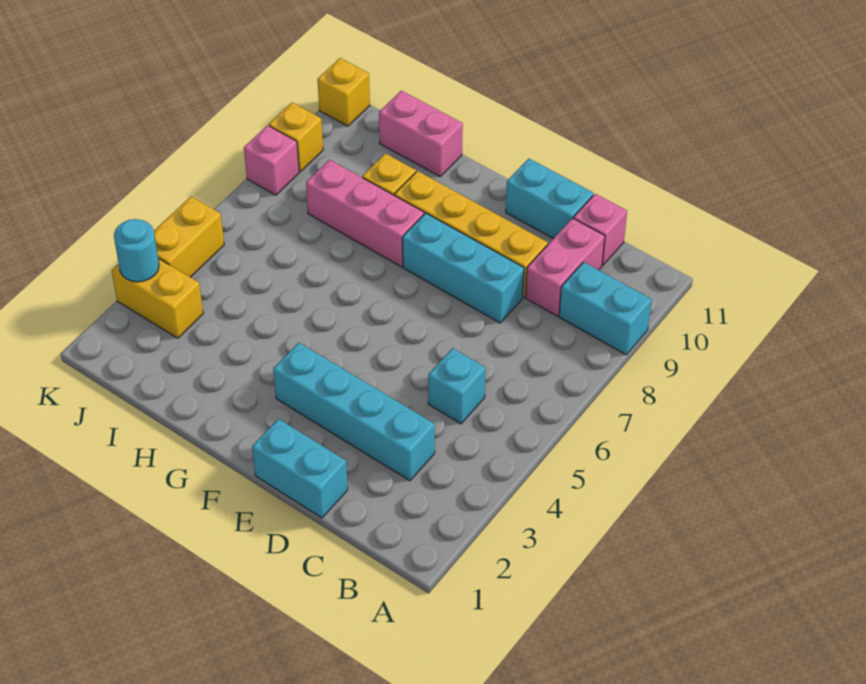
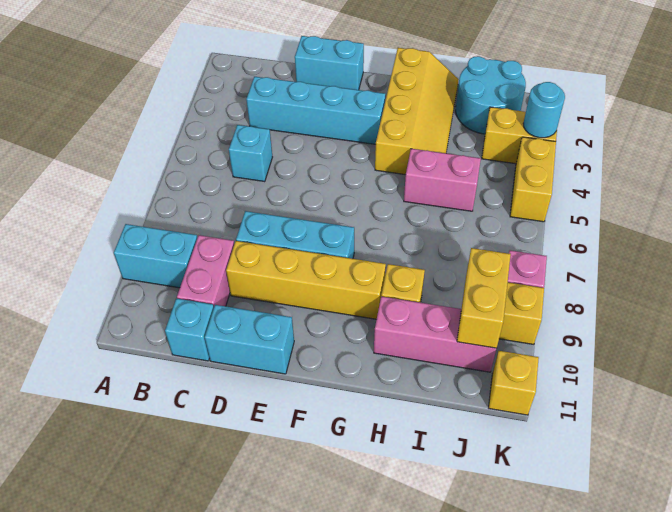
pink 1x1 brick [573,194,627,265] -> cyan 1x1 brick [165,298,214,361]
none -> yellow 2x4 slope [375,48,459,175]
pink 1x3 brick [306,160,424,267] -> pink 1x3 brick moved to [374,296,496,372]
pink 1x2 brick [379,91,463,176] -> pink 1x2 brick moved to [404,149,481,211]
none -> cyan 2x2 round brick [456,56,526,134]
none -> yellow 1x2 brick [457,248,511,348]

